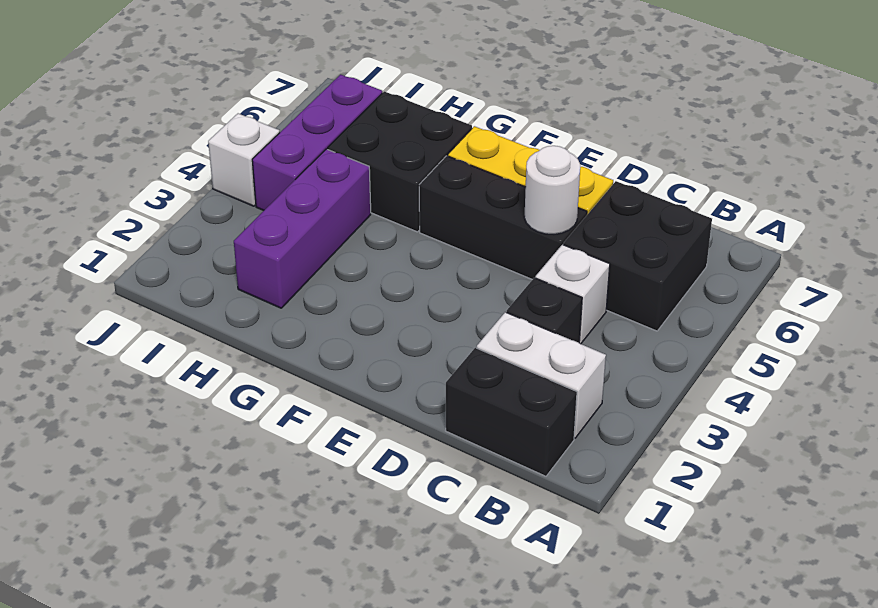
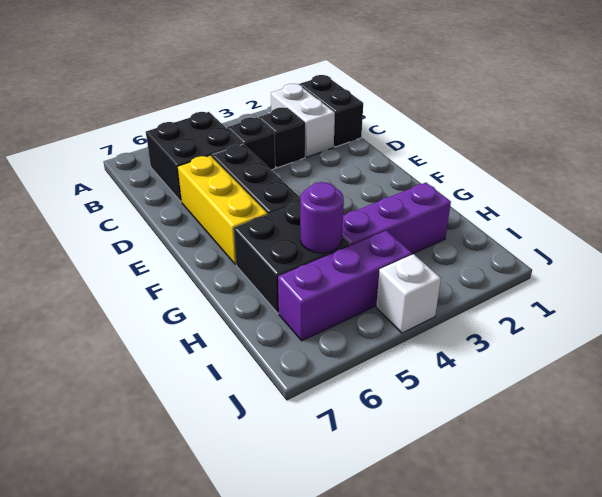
white 1x1 brick [535,245,610,344] -> black 1x1 brick [227,117,275,170]
white 1x1 round brick [524,146,580,234] -> none
none -> purple 1x1 round brick [300,182,344,253]

